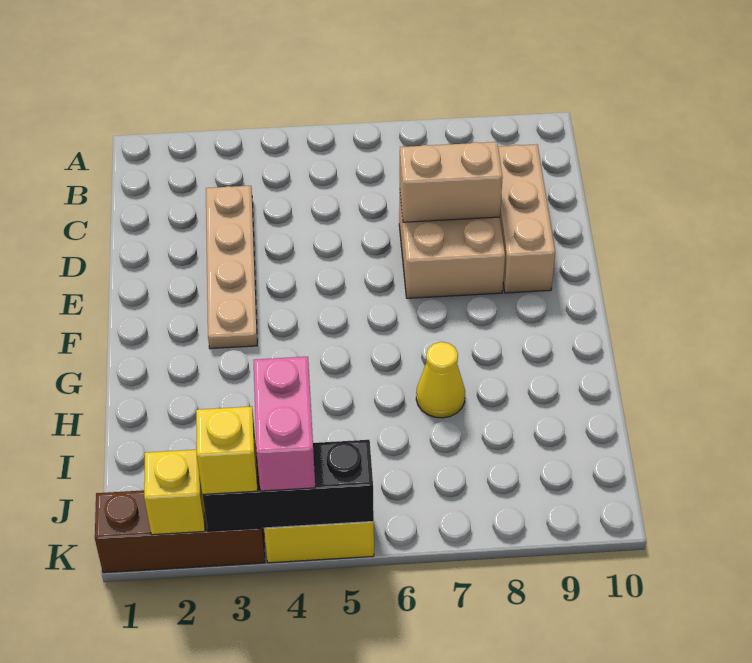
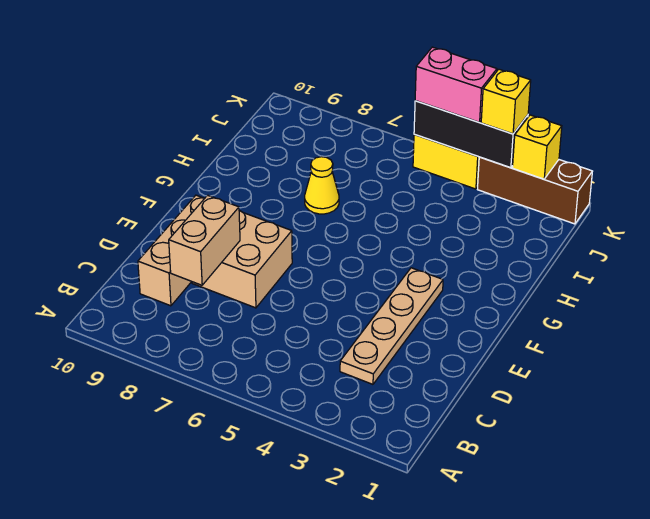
tan 1x2 brick [400,142,503,222] -> tan 1x2 brick turned to [169,195,240,285]
pink 1x2 brick [253,357,315,491] -> pink 1x2 brick turned to [415,47,497,122]

